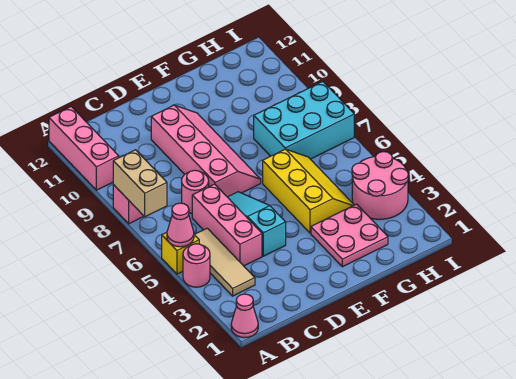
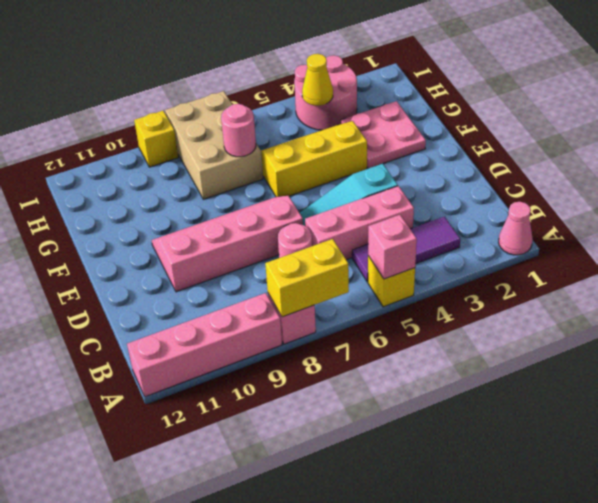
pink 1x1 round brick [183,244,210,287] -> pink 1x1 round brick moved to [221,104,256,157]
pink 1x1 cone [167,203,194,247] -> pink 1x1 brick [368,215,417,279]
tan 1x2 brick [113,150,167,217] -> yellow 1x2 brick [265,239,349,317]
pink 1x3 brick [49,107,119,190] -> pink 1x4 brick [127,293,282,397]
tan 1x3 tile [194,228,255,296] -> purple 1x3 tile [352,217,460,282]
cyan 2x3 brick [254,82,354,159] -> tan 2x3 brick [165,91,263,199]
none -> yellow 1x1 cone [302,54,333,106]
none -> yellow 1x1 brick [134,111,178,167]

